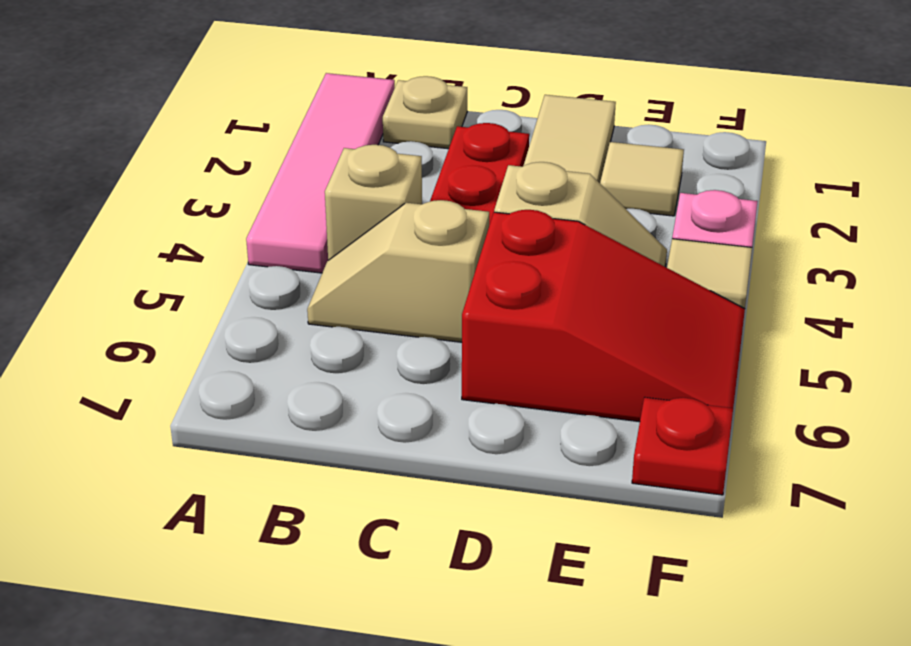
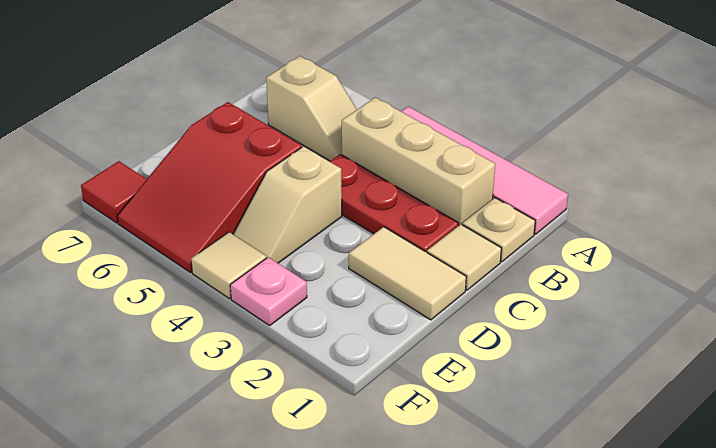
tan 1x1 brick [325,145,422,260] -> tan 1x3 brick [342,98,495,225]
tan 1x2 slope [307,200,489,342] -> tan 1x2 slope turned to [266,56,357,161]
tan 1x1 tile [600,142,684,216] -> tan 1x1 tile moved to [427,224,501,290]
red 1x1 plate [632,397,733,495] -> red 1x1 tile [81,161,147,223]

